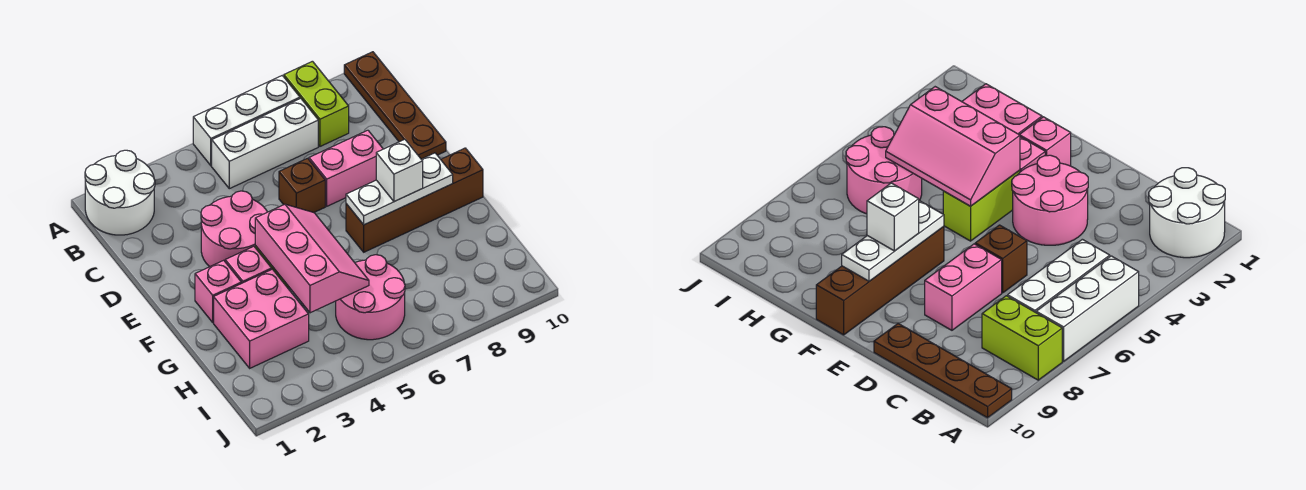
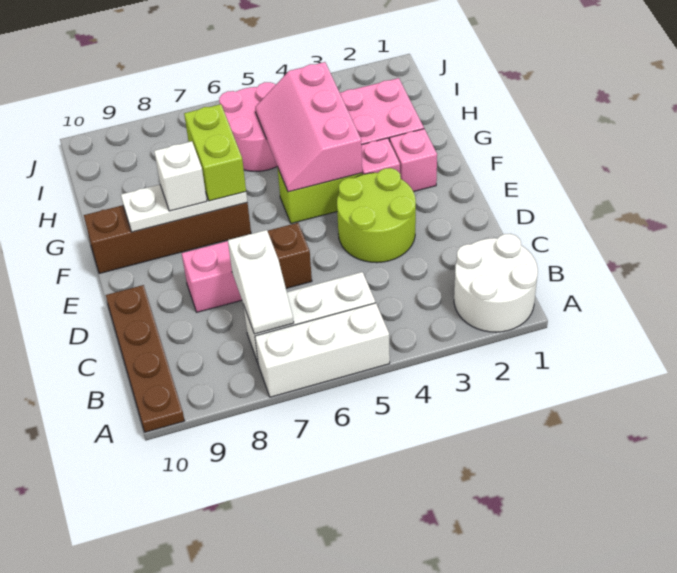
lime 1x2 brick [284,61,349,146] -> lime 1x2 brick moved to [184,104,246,201]
none -> white 1x2 slope [228,230,294,334]
pink 2x2 round brick [201,191,267,267] -> lime 2x2 round brick [337,168,416,263]

